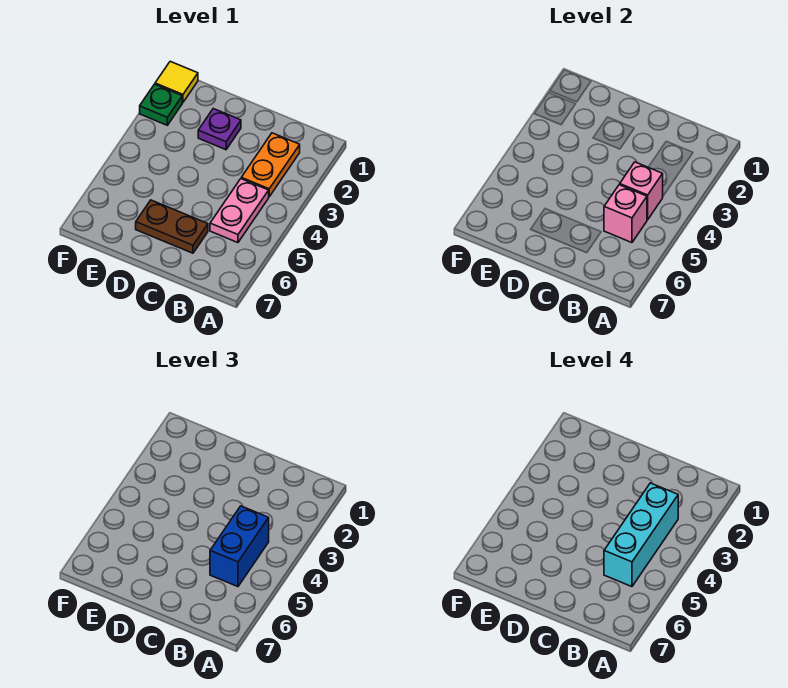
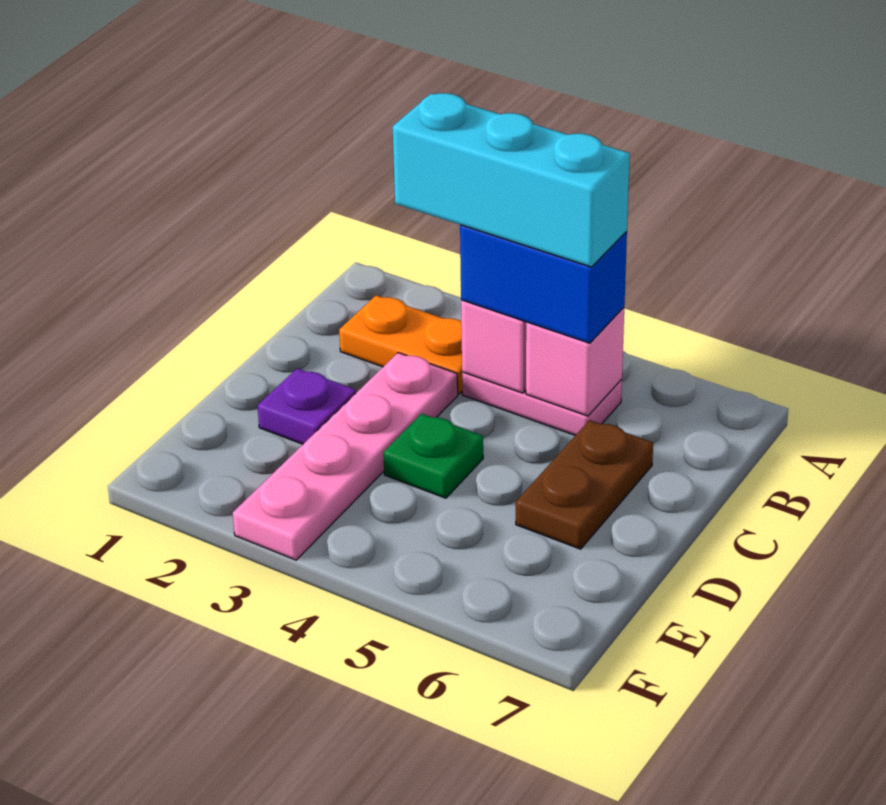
none -> pink 1x4 plate [233,353,458,560]
yellow 1x1 tile [155,61,198,102] -> none
green 1x1 plate [140,84,182,125] -> green 1x1 plate moved to [383,414,483,498]

